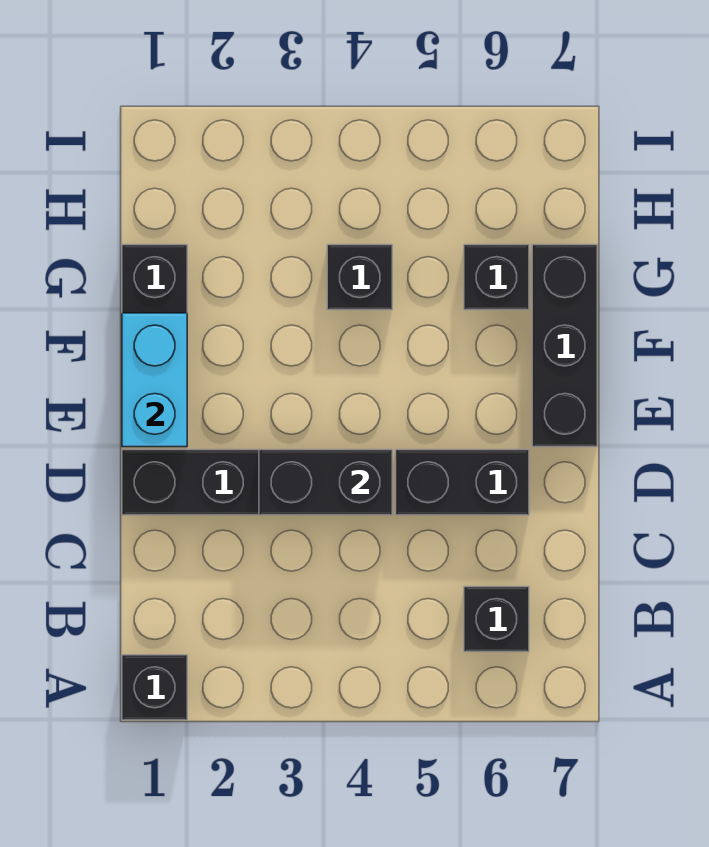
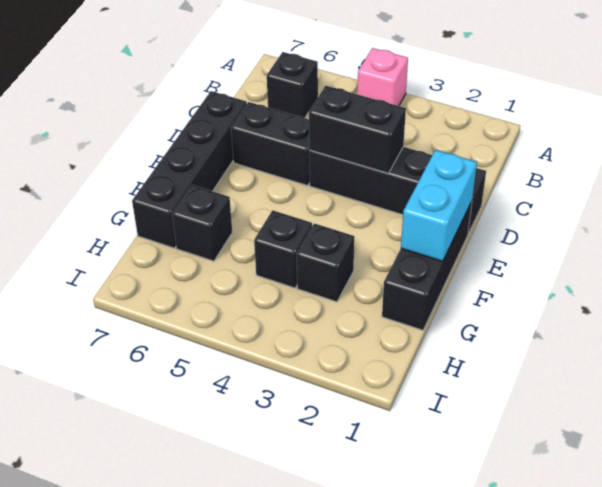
black 1x1 brick [122,655,187,720] -> black 1x1 brick moved to [297,223,354,302]
none -> pink 1x1 brick [357,48,408,106]
black 1x3 brick [532,245,597,447] -> black 1x4 brick [132,91,247,248]

